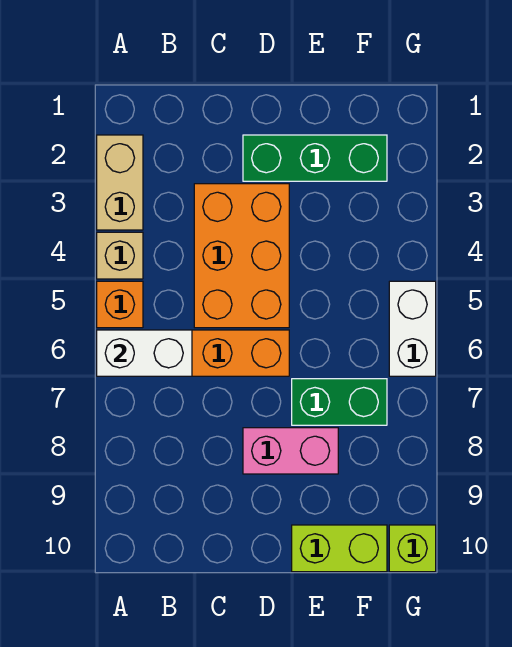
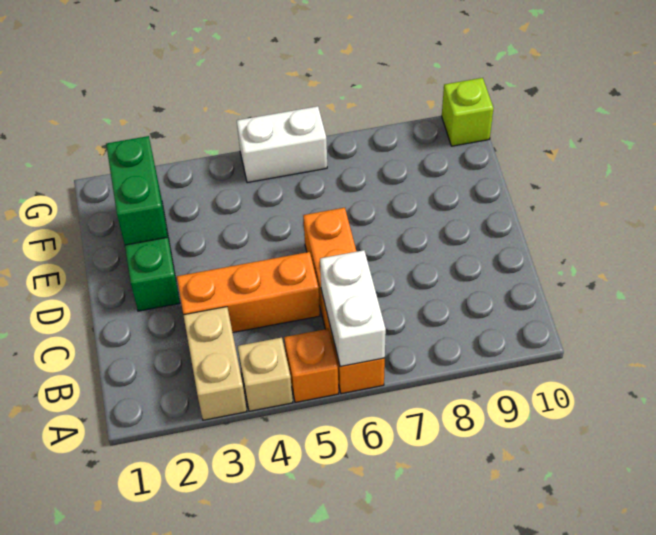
tan 1x2 brick [97,135,143,230] -> tan 1x2 brick turned to [183,307,247,420]
orange 2x3 brick [194,184,289,328] -> orange 1x3 brick [177,252,320,333]
pink 1x2 brick [243,428,338,474] -> none
green 1x2 brick [292,379,387,425] -> green 1x2 brick moved to [106,136,167,245]
lime 1x2 brick [292,525,387,572] -> none

